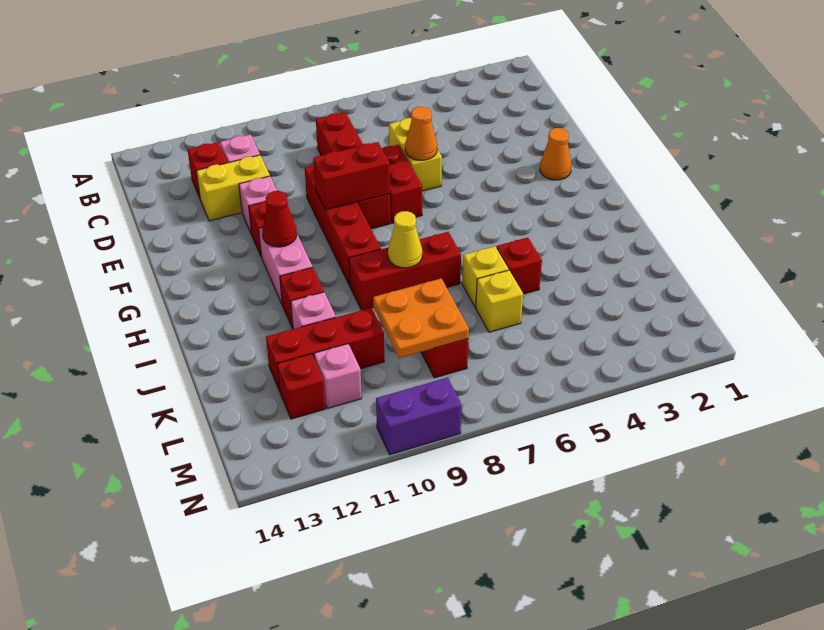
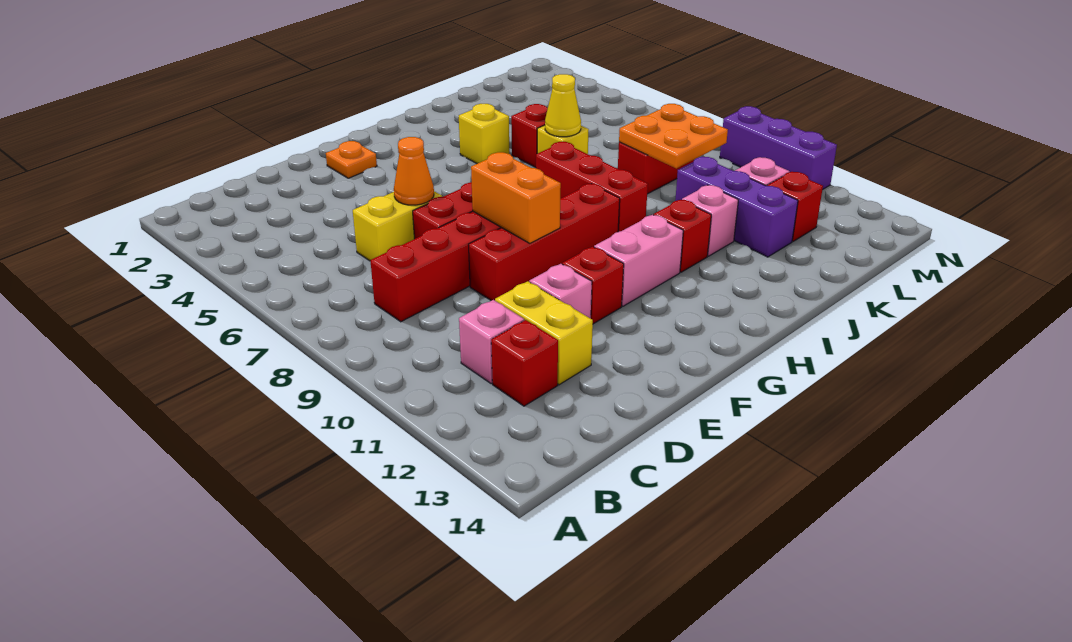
orange 1x1 cone [540,128,571,180] -> orange 1x1 plate [326,141,377,178]
red 1x2 brick [313,142,390,210] -> orange 1x2 brick [471,152,561,243]
red 1x1 cone [262,191,297,247] -> none
yellow 1x1 cone [388,211,422,268] -> yellow 1x1 cone moved to [545,74,581,137]
yellow 1x1 brick [476,270,523,332] -> yellow 1x1 brick moved to [459,104,509,164]
red 1x3 brick [266,308,384,391] -> purple 1x3 brick [675,157,798,257]
purple 1x2 brick [376,378,462,455] -> purple 1x3 brick [720,106,837,190]

